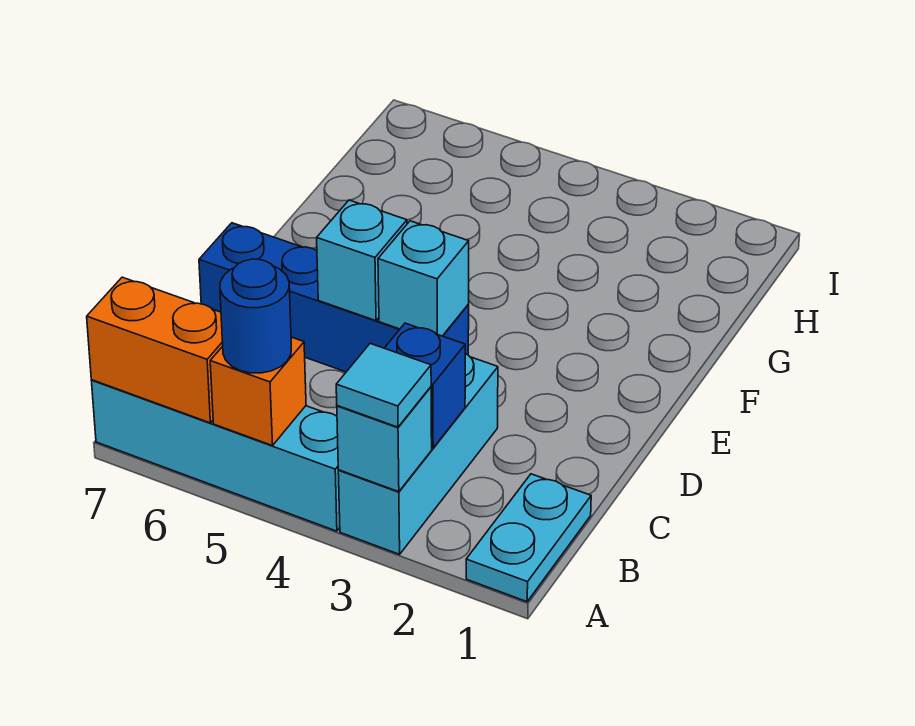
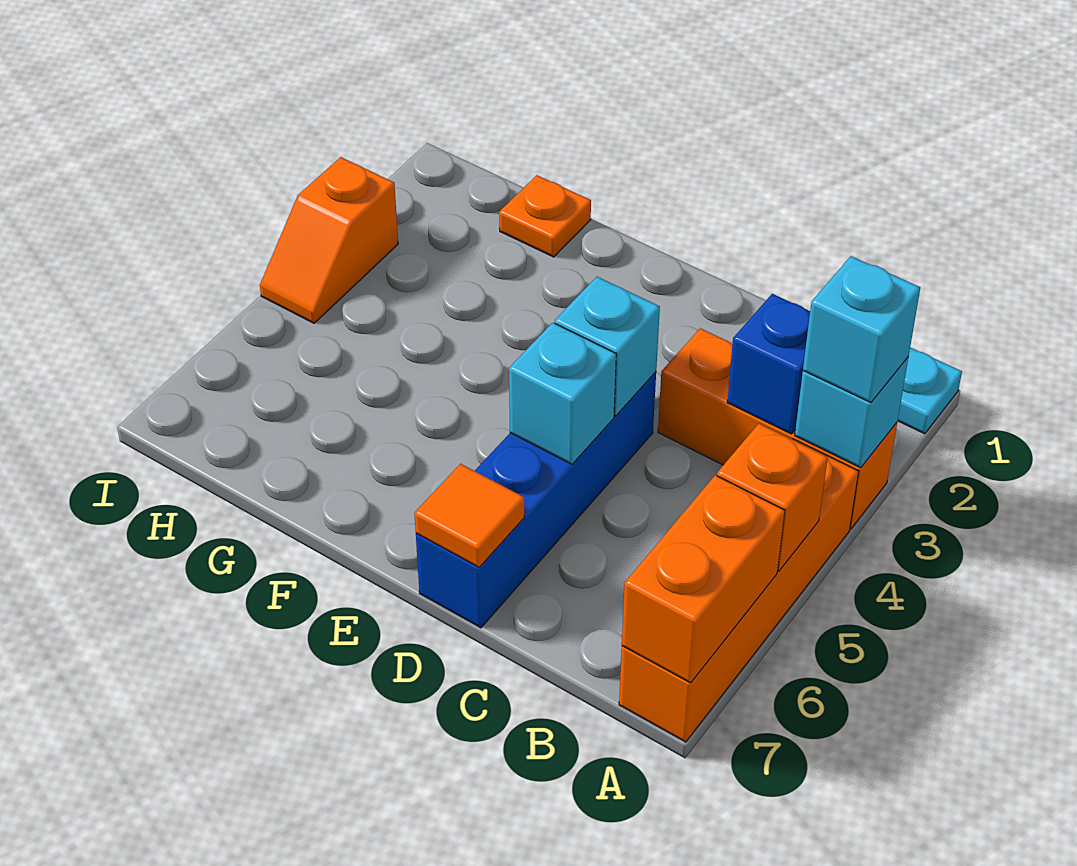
cyan 1x3 brick [338,354,498,554] -> orange 1x3 brick [658,328,897,529]
cyan 1x1 tile [336,344,431,427] -> cyan 1x1 brick [803,256,920,403]
cyan 1x4 brick [91,380,340,531] -> orange 1x4 brick [619,439,859,742]
blue 1x1 round brick [220,259,291,373] -> none
none -> orange 1x1 tile [414,464,524,567]
none -> orange 1x1 plate [499,175,591,257]
none -> orange 1x2 slope [260,157,398,323]

